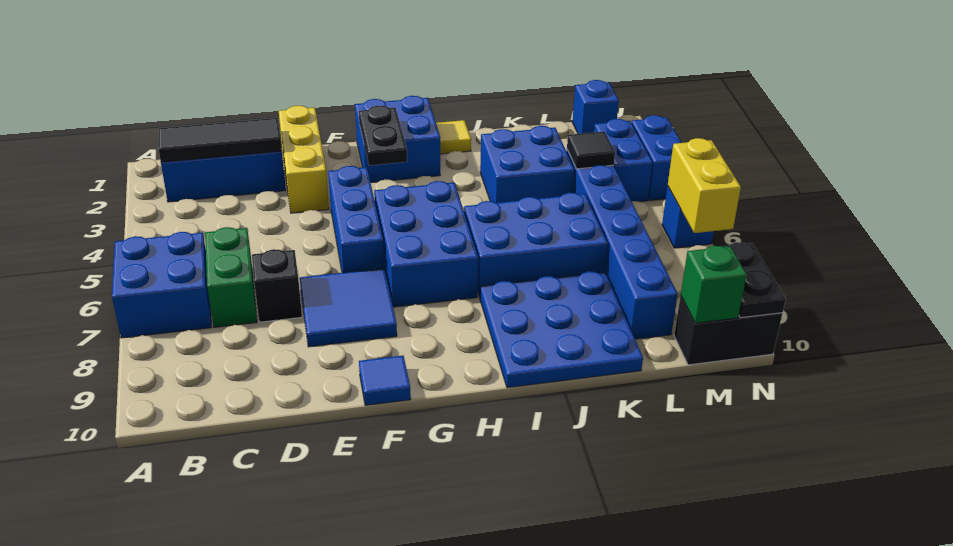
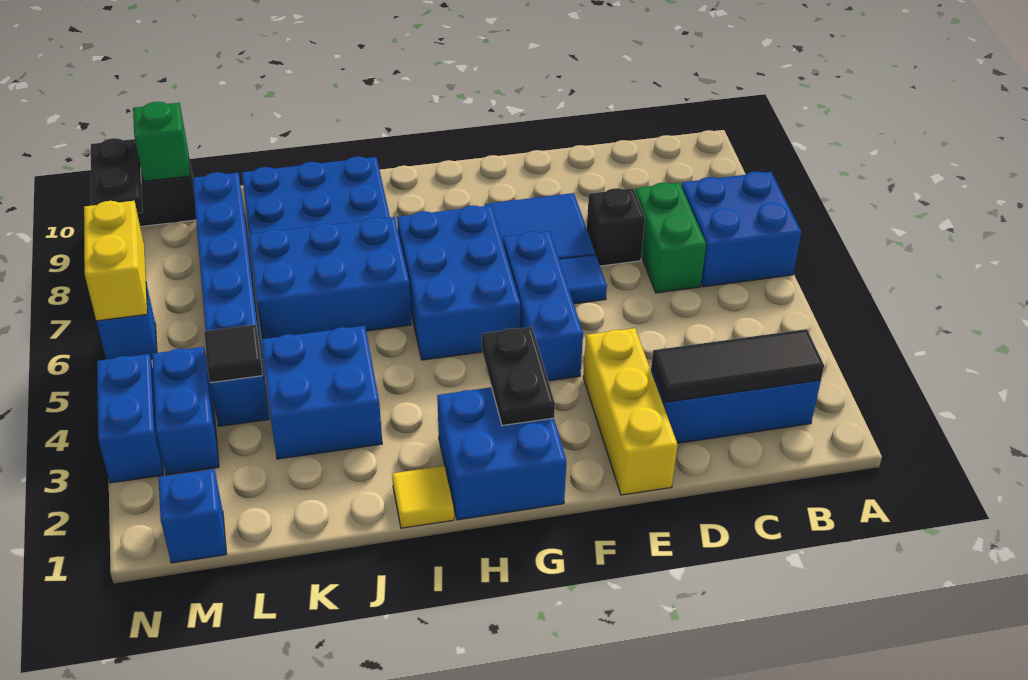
blue 1x1 tile [359,356,411,405] -> blue 1x1 tile moved to [559,255,607,304]

